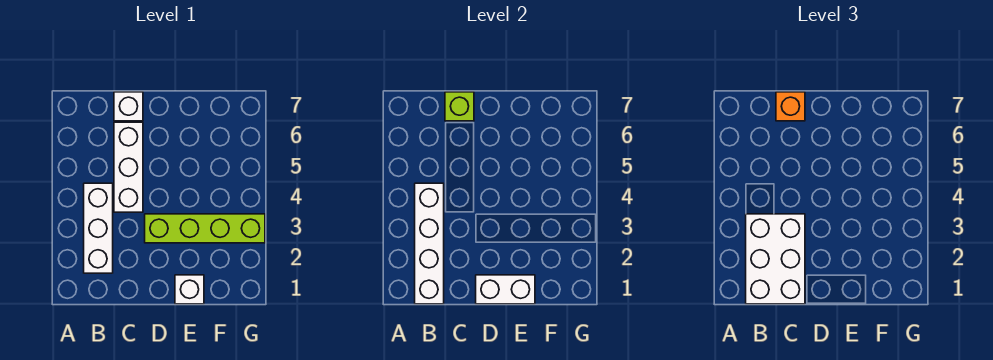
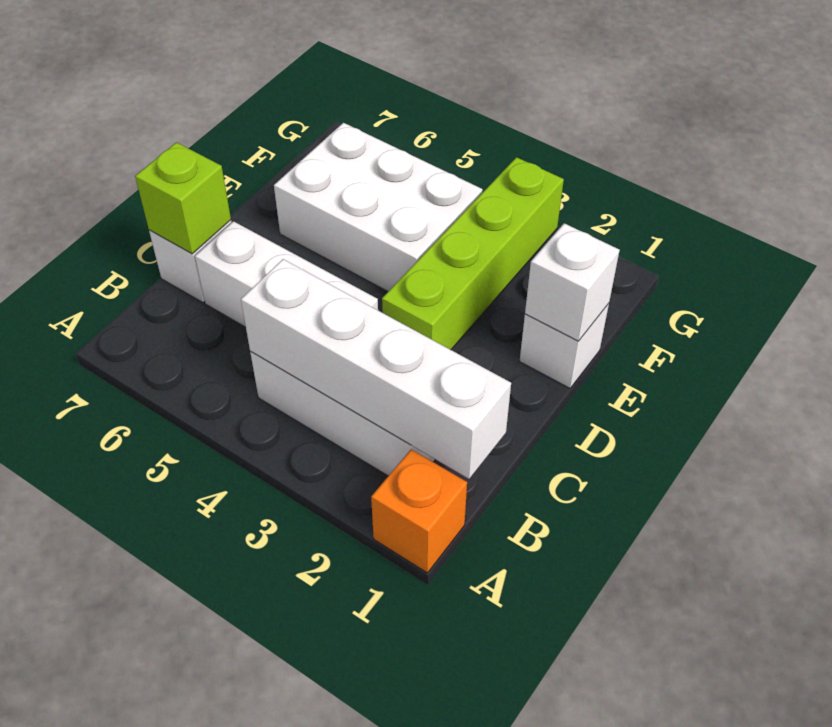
white 2x3 brick [746,214,805,304] -> white 2x3 brick moved to [274,123,483,291]
orange 1x1 brick [776,92,805,121] -> orange 1x1 brick moved to [371,449,467,573]
white 1x2 brick [476,275,535,304] -> white 1x1 brick [525,223,620,341]

